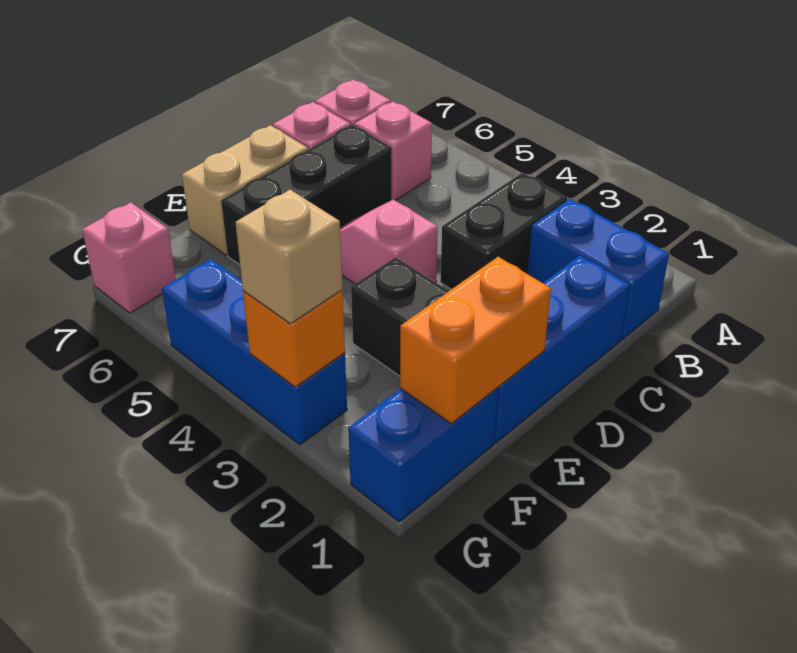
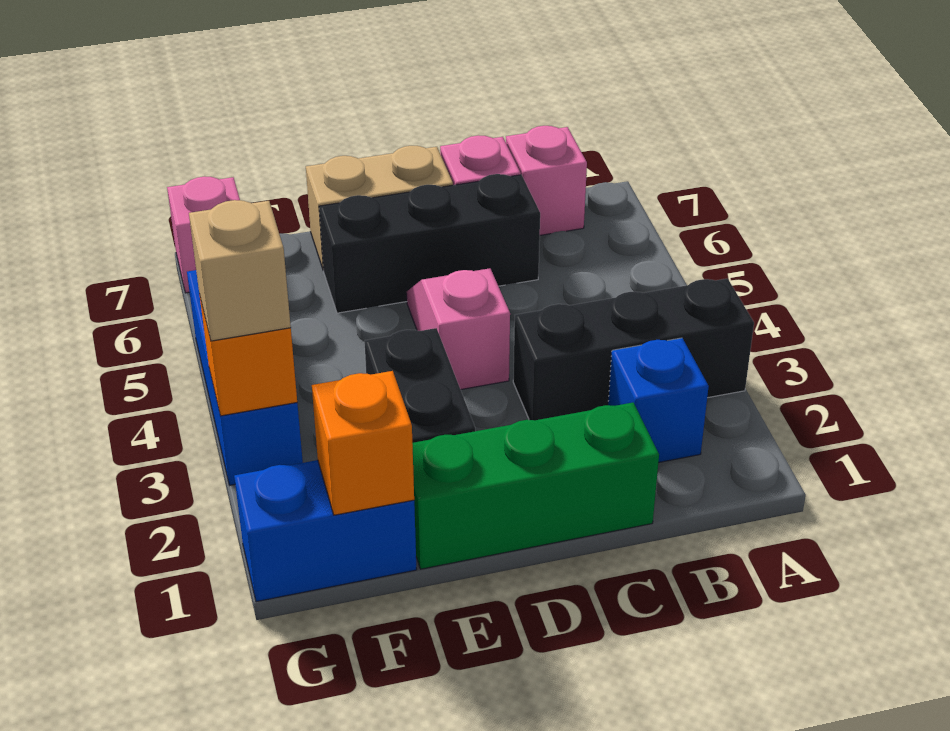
blue 1x2 brick [527,199,669,339] -> blue 1x1 brick [608,338,709,463]
black 1x2 brick [440,173,567,289] -> black 1x3 brick [513,279,754,420]
pink 1x1 brick [354,101,432,200] -> none
blue 1x3 brick [494,256,630,443] -> green 1x3 brick [412,403,659,569]
orange 1x2 brick [400,257,551,423] -> orange 1x1 brick [312,371,414,515]

